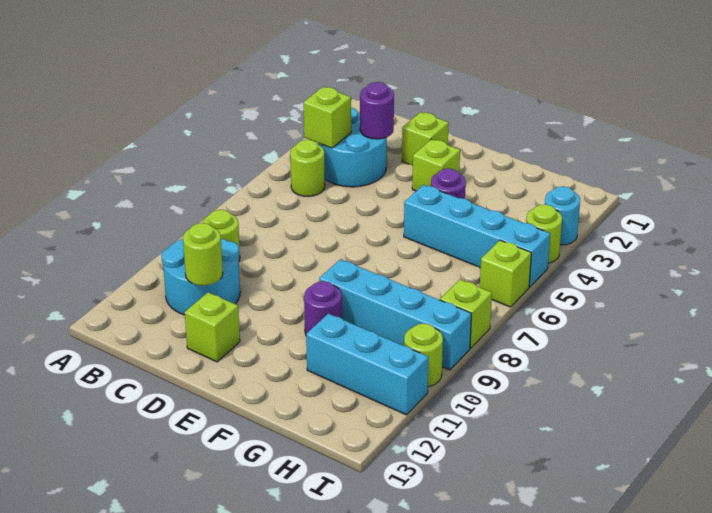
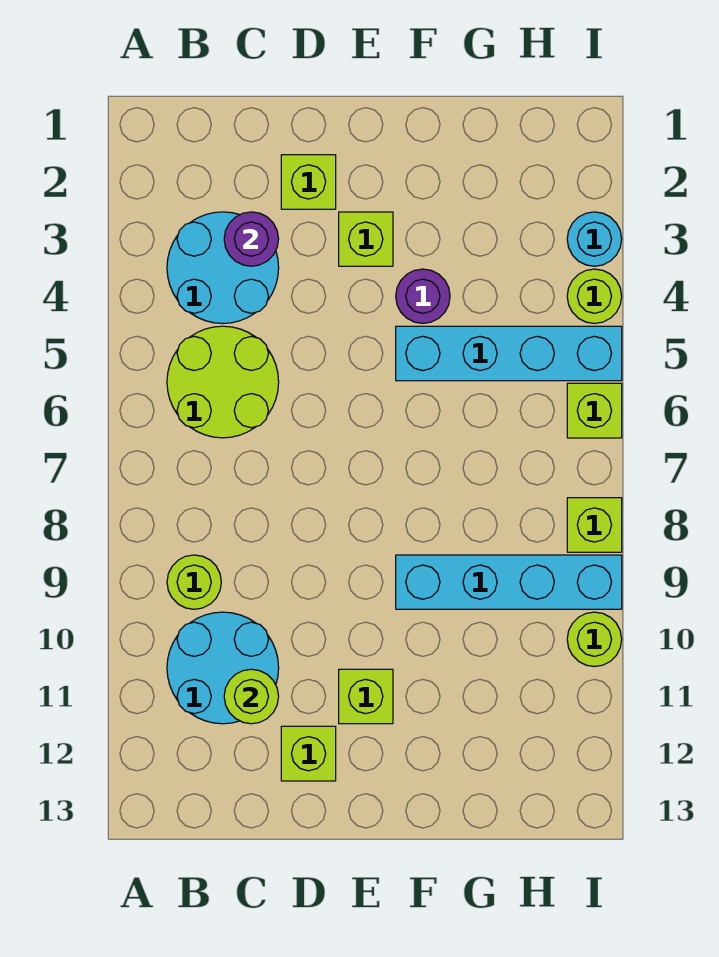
lime 1x1 brick [304,87,351,148] -> lime 1x1 brick moved to [339,669,393,724]
lime 1x1 round brick [290,140,325,197] -> lime 2x2 round brick [167,326,279,438]
purple 1x1 round brick [304,281,342,334] -> none
cyan 1x3 brick [306,314,429,415] -> none

